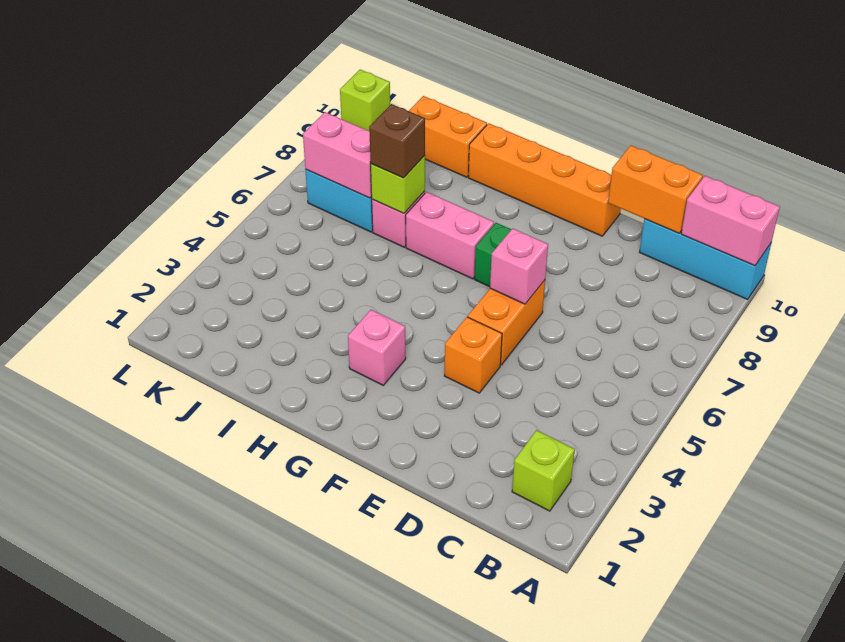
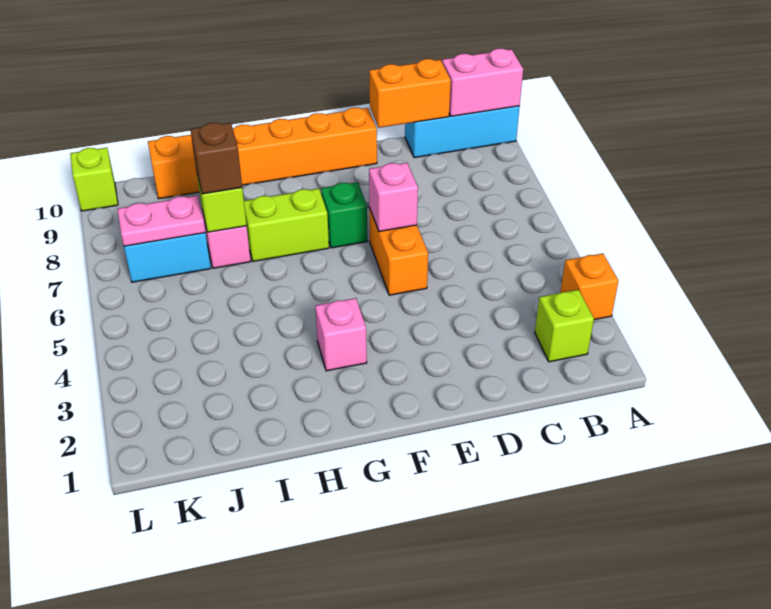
orange 1x1 brick [445,317,502,393] -> orange 1x1 brick moved to [560,253,618,320]
pink 1x2 brick [406,192,494,279] -> lime 1x2 brick [244,189,329,261]
pink 1x2 brick [303,112,372,198] -> pink 1x2 plate [117,196,205,246]

